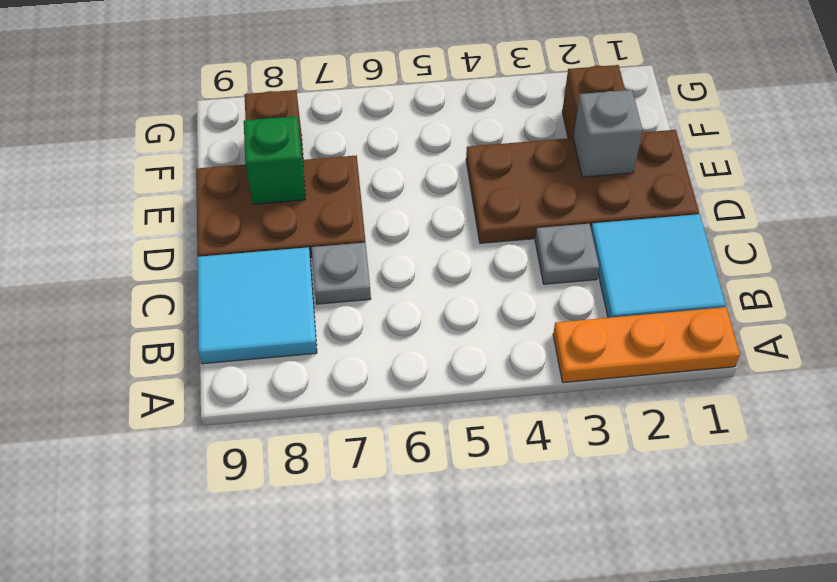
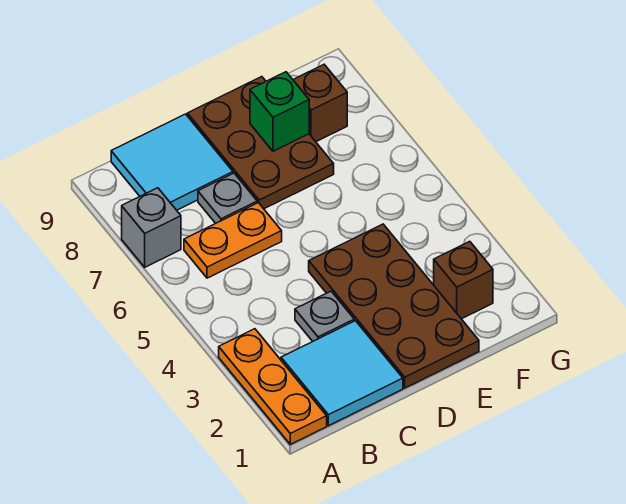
none -> orange 1x2 plate [184,203,282,278]
grey 1x1 brick [573,90,643,177] -> grey 1x1 brick moved to [122,188,181,267]

